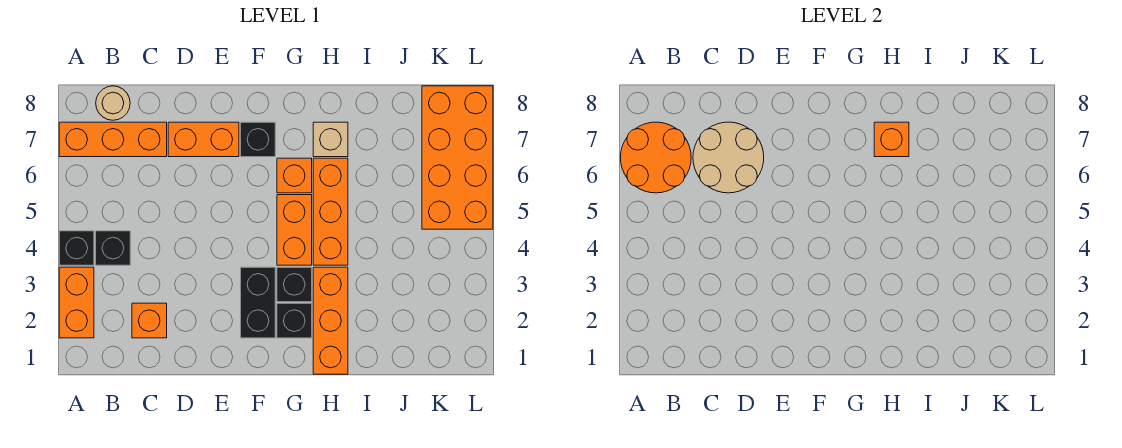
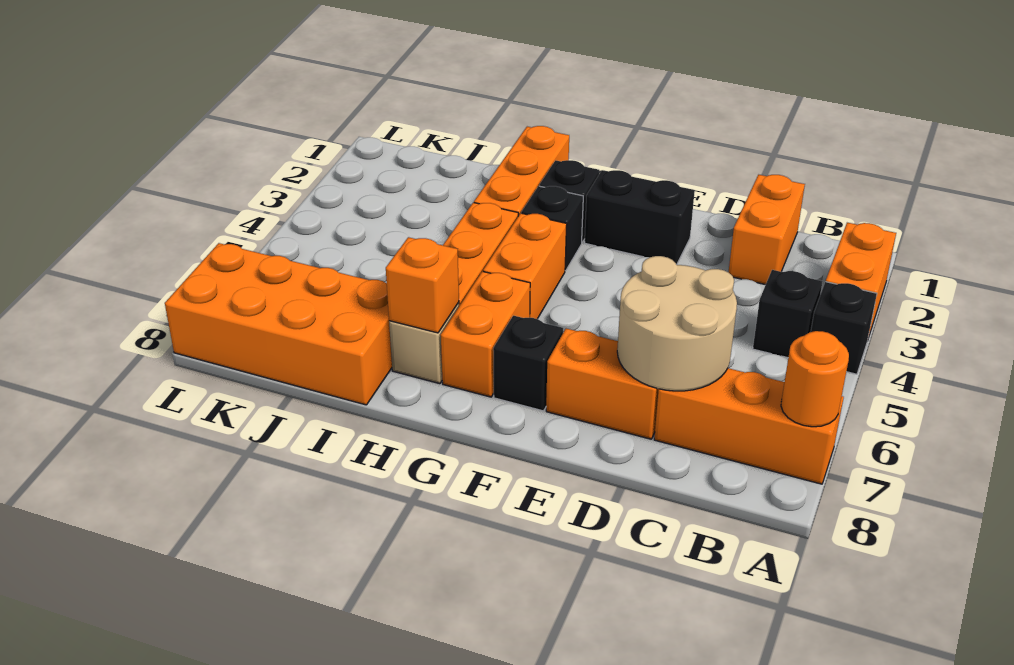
orange 2x2 round brick [620,122,691,193] -> orange 1x1 round brick [781,331,849,427]
tan 1x1 round brick [96,86,130,120] -> none
orange 1x1 brick [132,303,167,338] -> orange 1x2 brick [728,175,805,285]
black 1x2 brick [241,267,275,338] -> black 1x2 brick turned to [585,170,695,265]
orange 1x1 brick [277,158,312,193] -> orange 1x2 brick [441,271,530,397]
orange 2x4 brick [422,86,493,229] -> orange 2x4 brick turned to [165,243,392,405]

